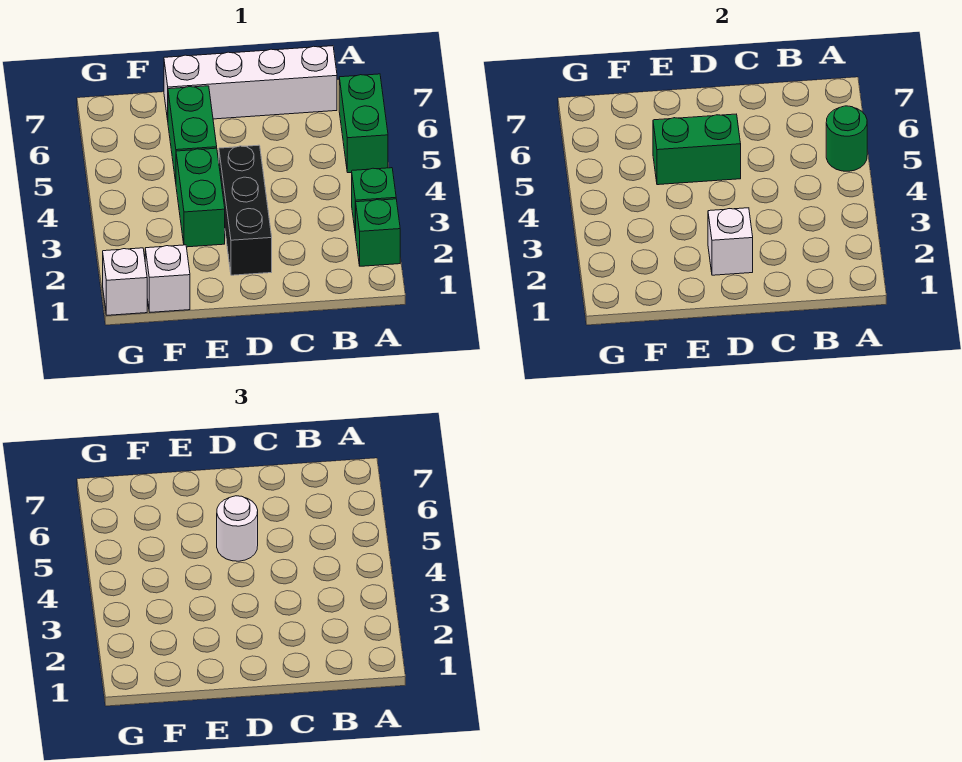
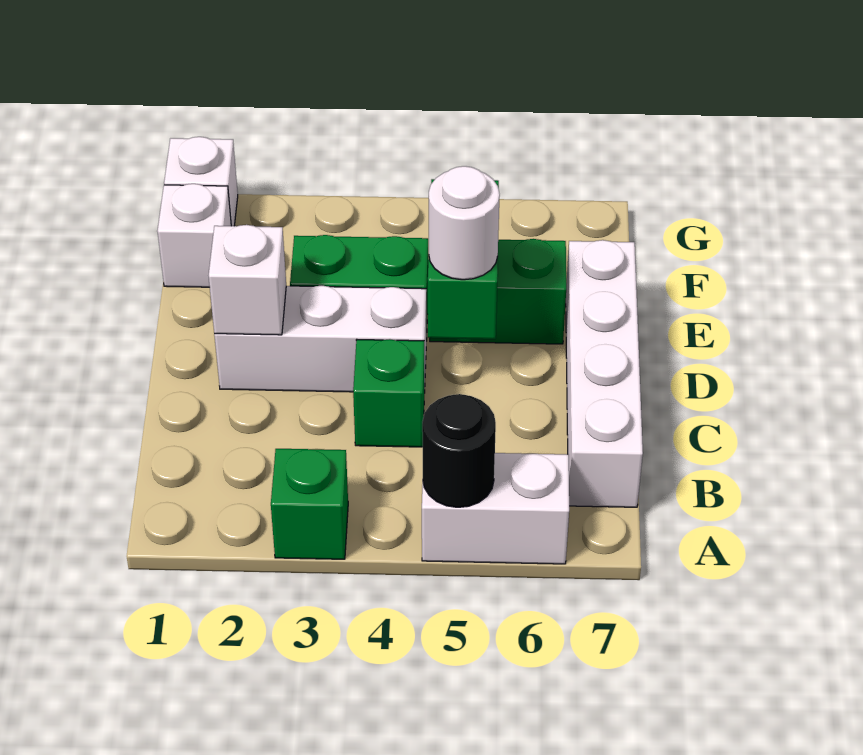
green 1x1 brick [356,199,400,266] -> green 1x1 brick moved to [353,339,424,447]
green 1x2 brick [339,74,388,173] -> white 1x2 brick [422,453,569,564]
green 1x1 round brick [826,106,867,171] -> black 1x1 round brick [422,394,496,507]
black 1x3 brick [219,145,272,275] -> white 1x3 brick [214,286,426,393]

